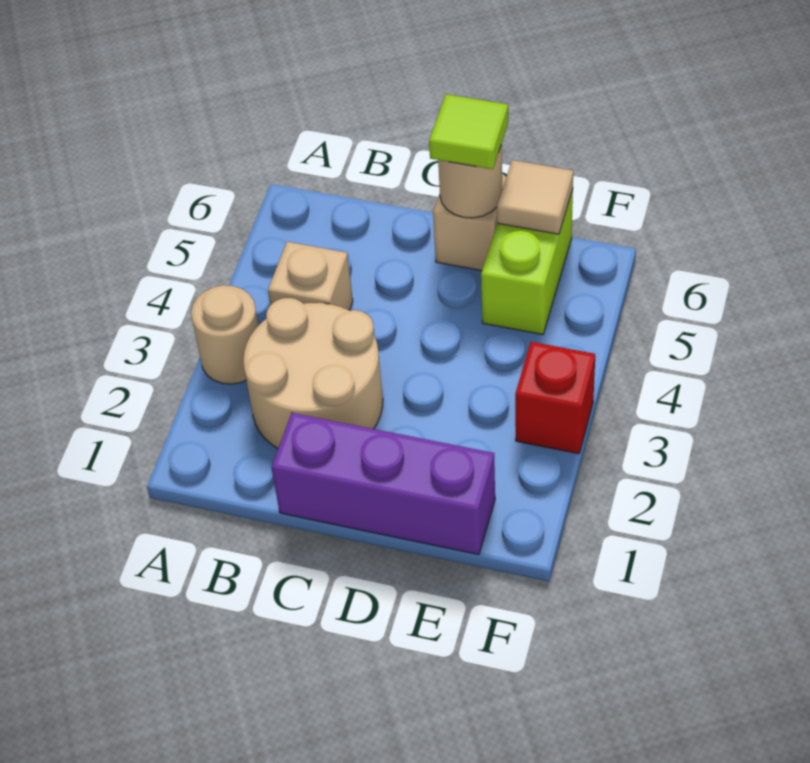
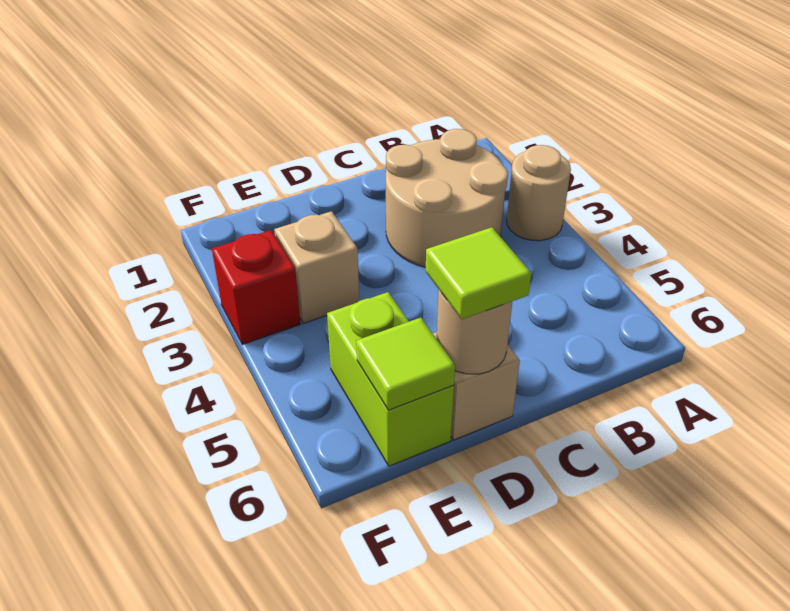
tan 1x1 brick [268,242,353,311] -> tan 1x1 brick moved to [274,211,359,323]
purple 1x3 brick [271,413,495,555] -> none
tan 1x1 tile [497,160,573,234] -> lime 1x1 tile [356,318,455,410]

